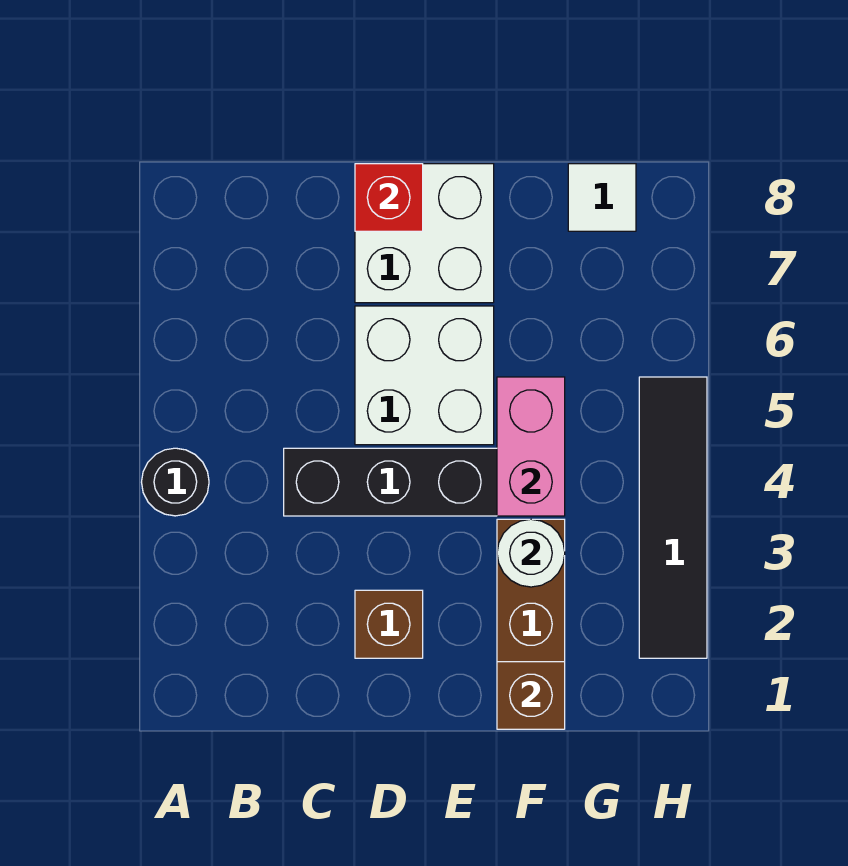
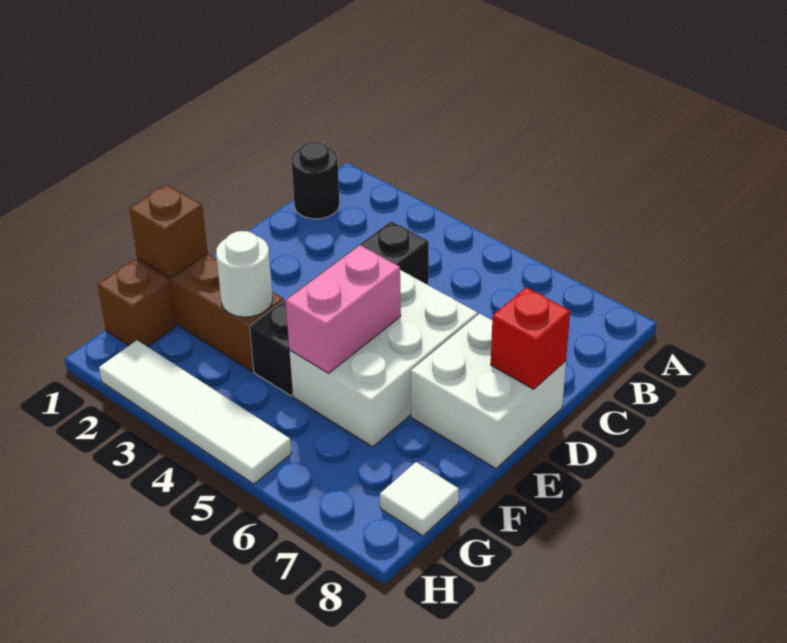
black 1x1 round brick [142,448,209,516] -> black 1x1 round brick moved to [291,142,340,219]
brown 1x1 brick [355,590,423,658] -> brown 1x1 brick moved to [98,259,176,347]
white 2x2 brick [355,306,494,445] -> white 2x3 brick [289,270,478,447]
pink 1x2 brick [497,377,565,516] -> pink 1x2 brick turned to [286,245,401,373]
black 1x4 tile [639,377,707,658] -> white 1x4 tile [99,340,291,484]

